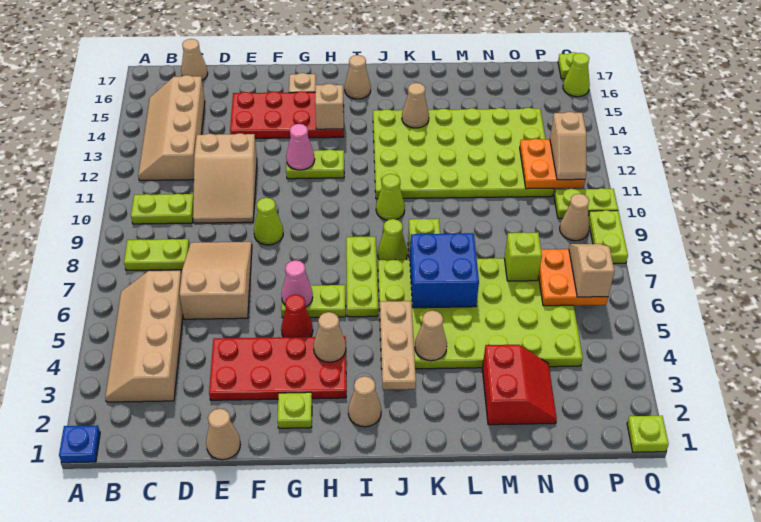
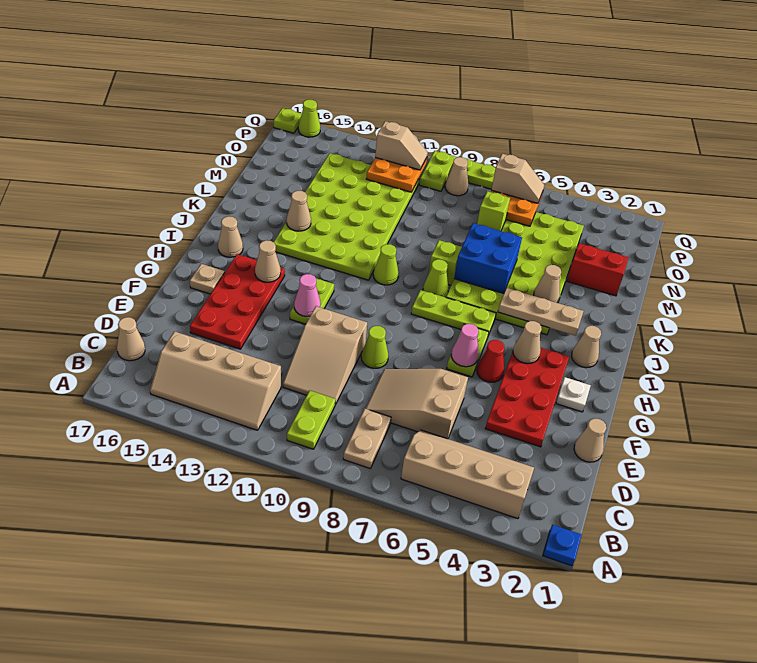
tan 2x4 slope [105,271,183,402] -> tan 2x4 slope turned to [401,430,534,519]
lime 1x2 plate [124,239,190,270] -> tan 1x2 plate [343,409,391,469]
tan 2x3 slope [193,133,257,223] -> tan 2x3 slope turned to [283,306,367,404]
lime 1x1 plate [278,392,312,428] -> white 1x1 plate [556,377,591,412]
tan 1x1 brick [315,84,344,129] -> tan 1x1 cone [255,240,281,282]
tan 1x2 slope [569,244,614,297] -> tan 1x2 slope turned to [491,154,544,203]
lime 1x1 plate [627,416,669,452] -> none

